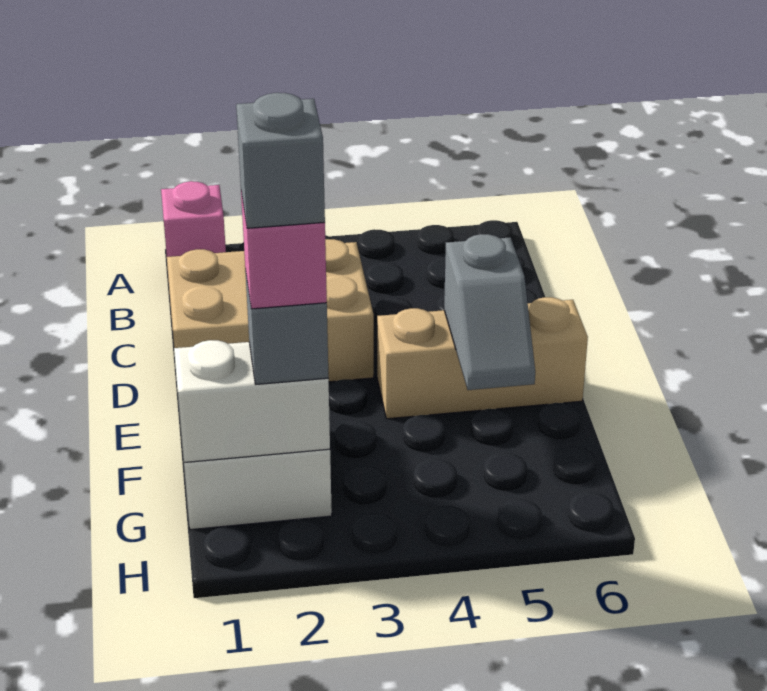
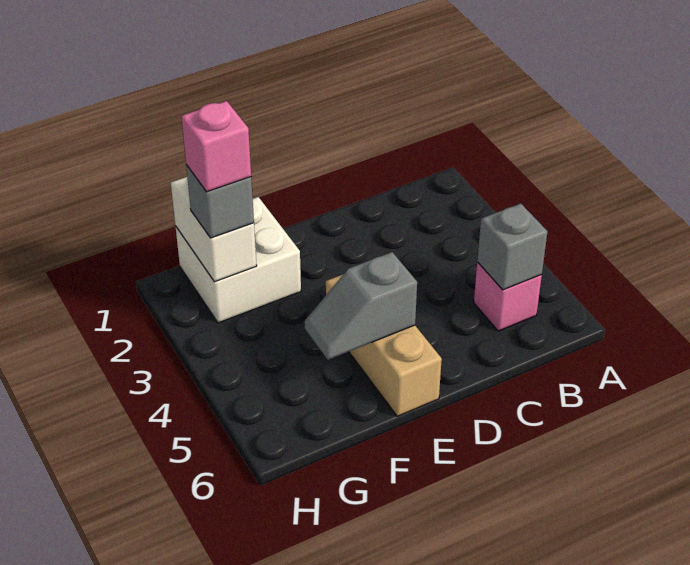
pink 1x1 brick [161,181,226,257] -> pink 1x1 brick moved to [474,262,542,331]
tan 2x3 brick [167,239,374,382] -> none
grey 1x1 brick [236,93,325,228] -> grey 1x1 brick moved to [477,204,547,290]

